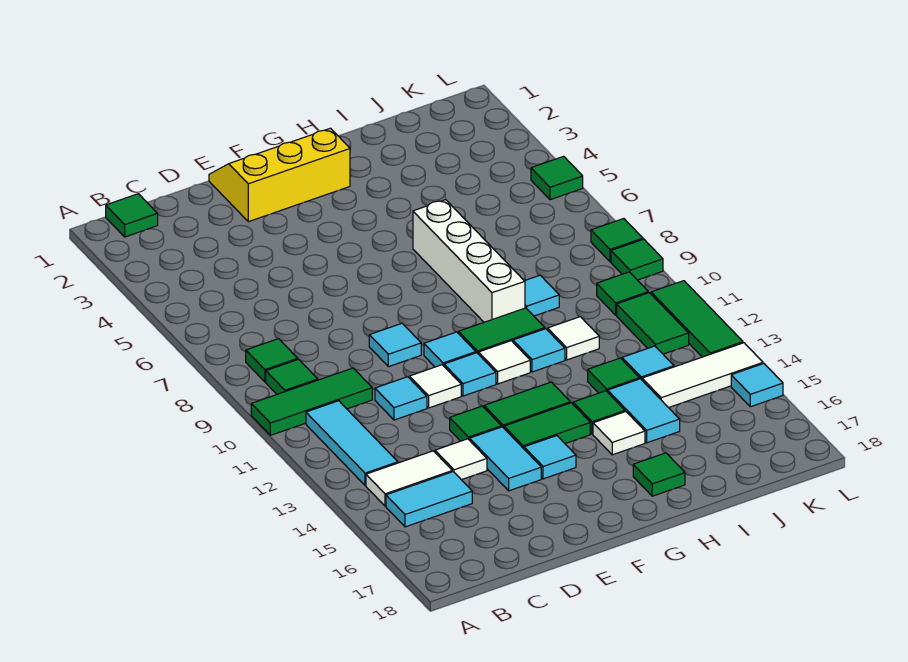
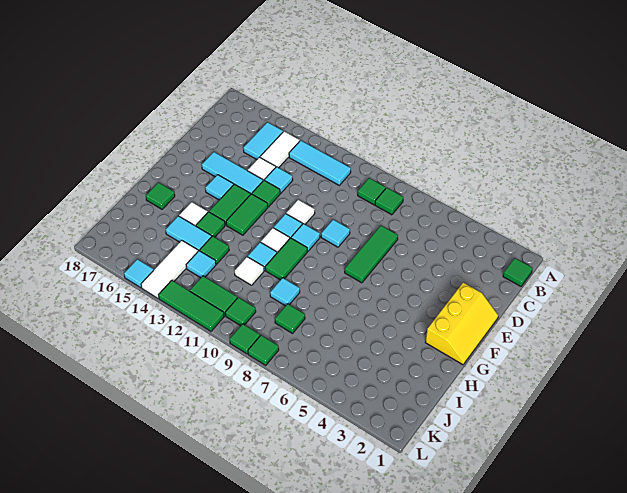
green 1x3 tile [251,368,372,435] -> green 1x3 tile moved to [345,226,398,283]
cyan 1x1 tile [375,377,427,420] -> cyan 1x1 tile moved to [265,167,293,193]
cyan 1x2 tile [470,427,541,491] -> cyan 1x3 tile [202,152,263,194]
white 1x4 brick [413,200,525,322] -> none
green 1x1 tile [531,156,583,200] -> green 1x1 tile moved to [275,304,305,333]

